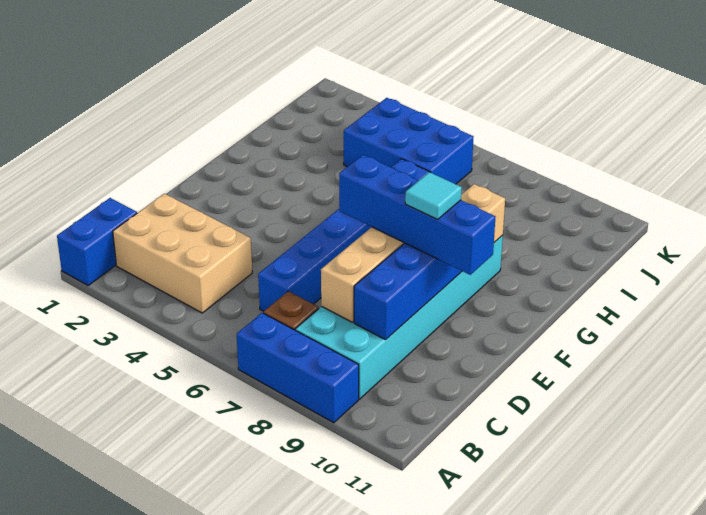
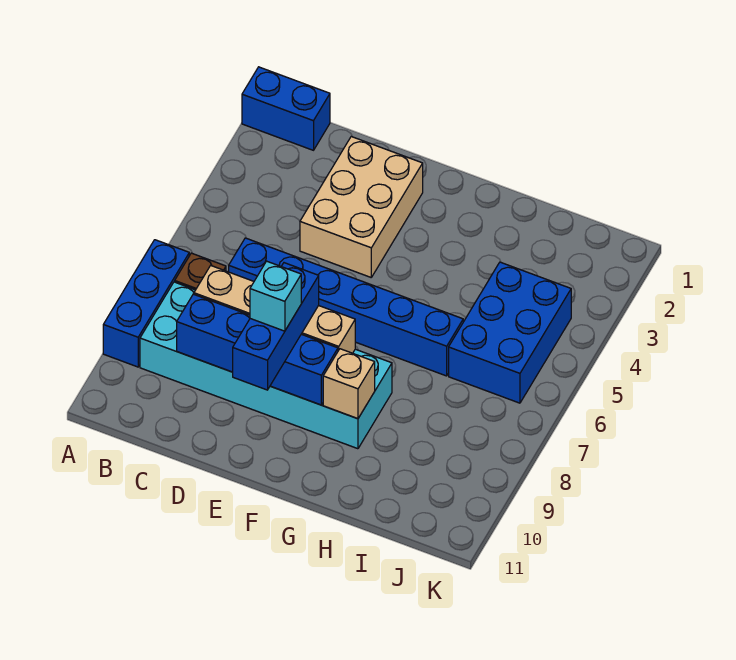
tan 2x3 brick [113,194,252,313] -> tan 2x3 brick moved to [300,137,423,277]
blue 1x4 brick [339,155,495,275] -> blue 1x3 brick [233,263,319,390]
cyan 1x1 tile [405,172,462,220] -> cyan 1x1 brick [250,261,301,331]

